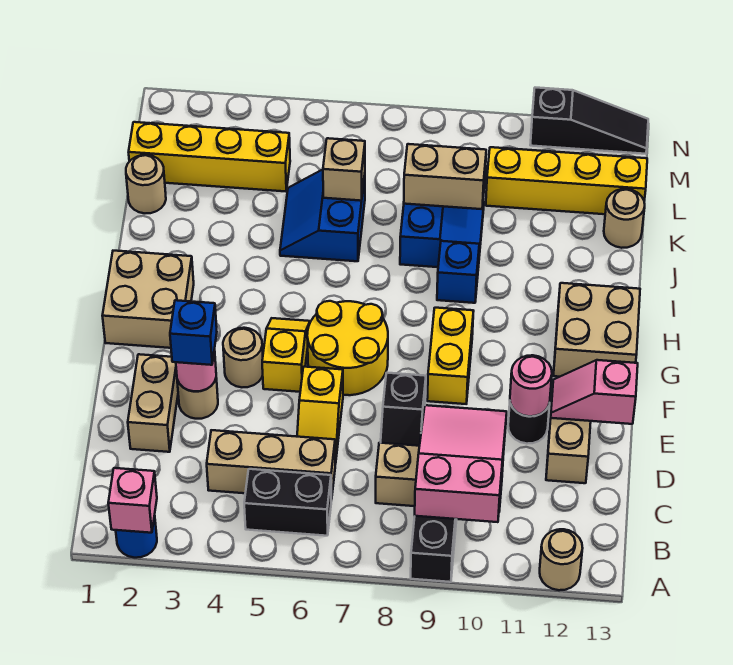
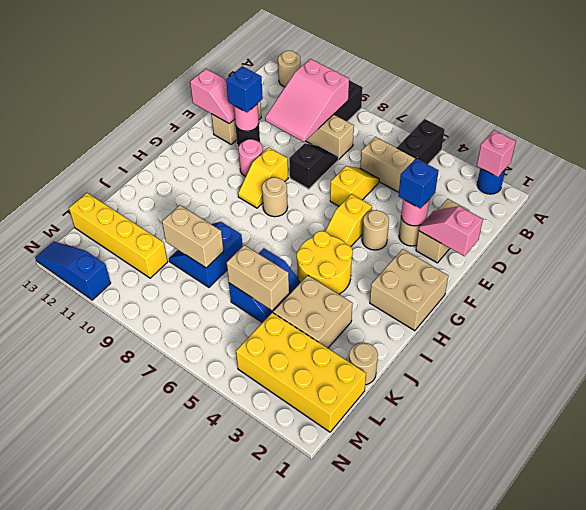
black 1x2 brick [244,469,332,536] -> black 1x2 brick turned to [397,119,445,164]
none -> pink 1x2 slope [419,206,483,256]
yellow 2x2 round brick [307,301,388,395] -> yellow 2x2 round brick moved to [297,231,353,294]
yellow 1x2 brick [427,308,474,404] -> yellow 1x2 slope [238,147,288,208]
none -> pink 1x1 round brick [238,139,263,176]
tan 2x2 brick [553,283,640,377] -> tan 2x2 brick moved to [273,275,353,348]
blue 1x1 brick [437,241,479,303] -> blue 1x1 brick moved to [226,66,263,112]
tan 1x1 brick [323,138,365,201] -> tan 1x2 brick [227,245,289,310]
tan 1x1 round brick [604,189,645,248] -> tan 1x1 round brick moved to [262,177,288,217]
yellow 1x4 brick [129,122,290,191] -> yellow 2x4 brick [236,313,366,432]
black 1x3 slope [530,88,648,154] -> blue 1x3 slope [35,242,111,300]

